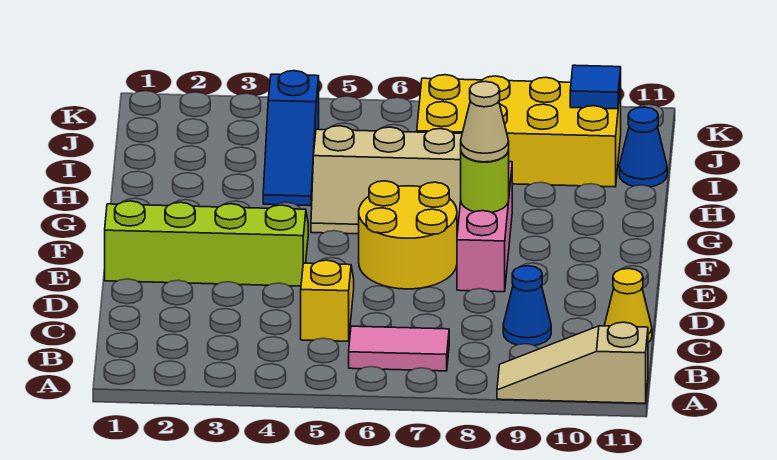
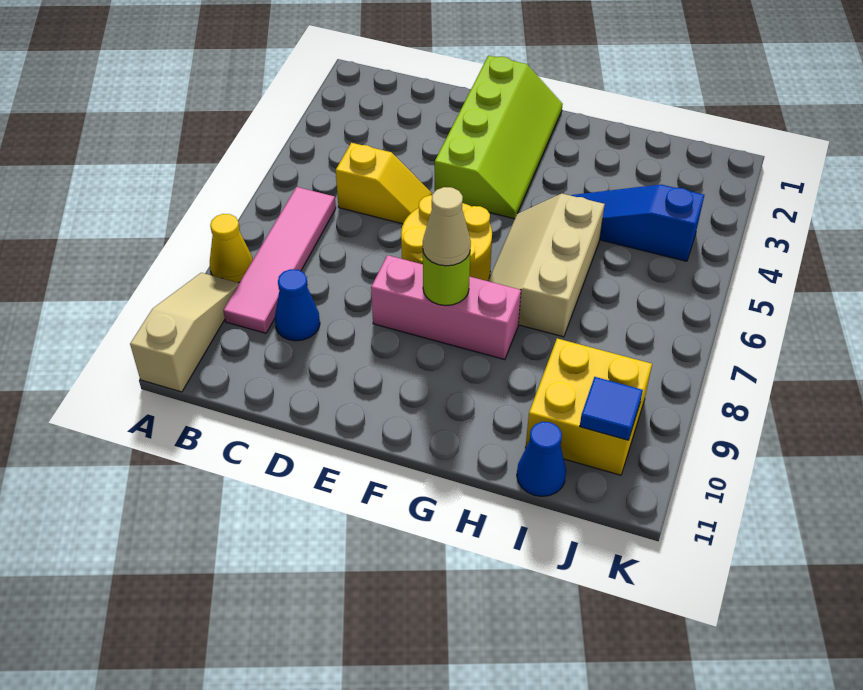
pink 1x2 tile [349,326,449,371] -> pink 1x4 tile [223,187,336,333]
yellow 1x1 cone [604,268,652,342] -> yellow 1x1 cone moved to [210,214,253,283]
yellow 2x4 brick [417,75,621,187] -> yellow 2x2 brick [526,338,652,475]

